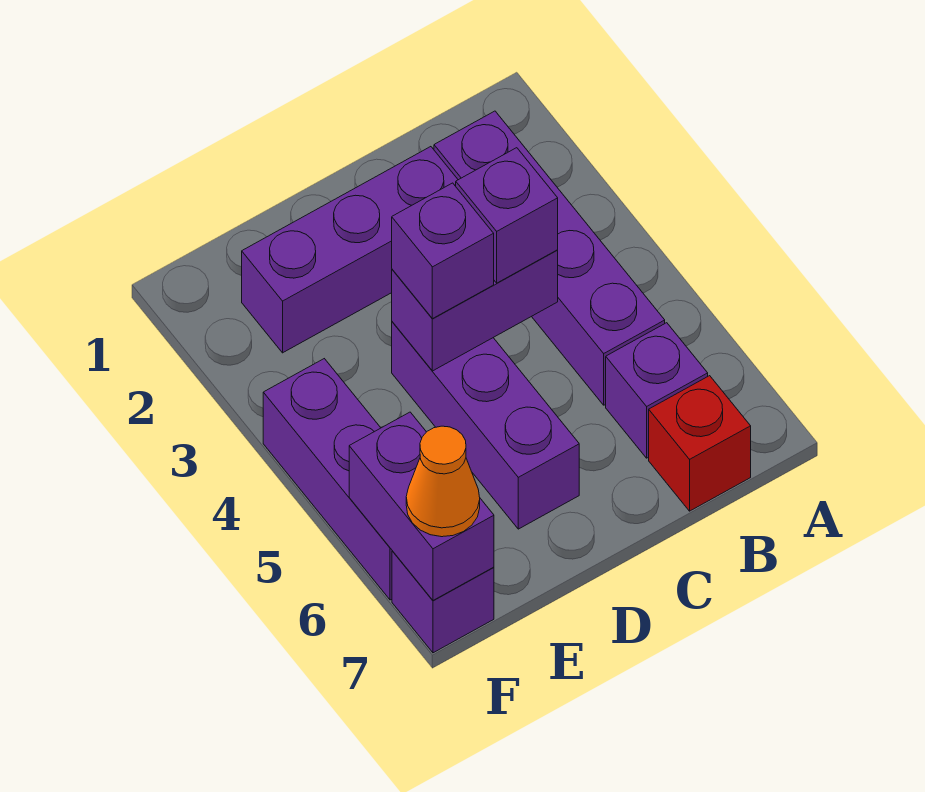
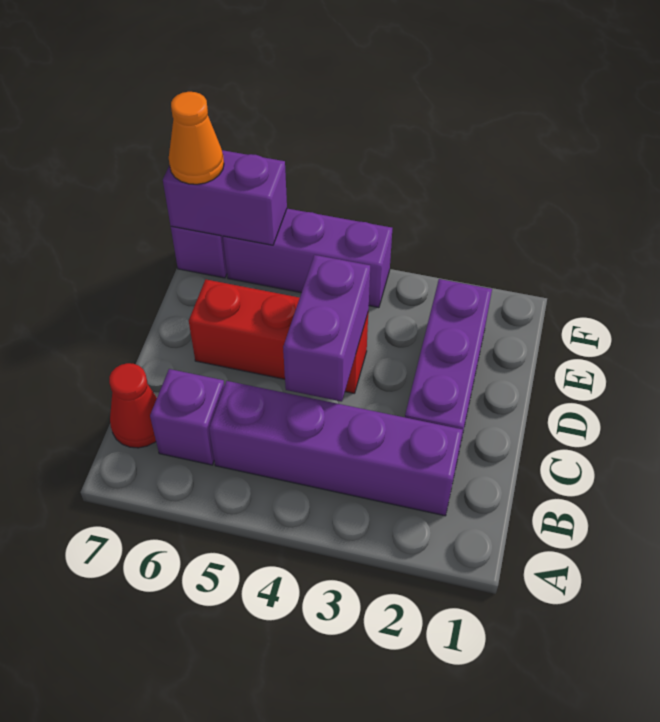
red 1x1 brick [649,376,751,511] -> red 1x1 cone [109,363,157,448]
purple 1x1 brick [456,148,558,283] -> none
purple 1x3 brick [392,322,579,529] -> red 1x3 brick [189,280,368,393]
purple 1x1 brick [392,183,494,319] -> none

